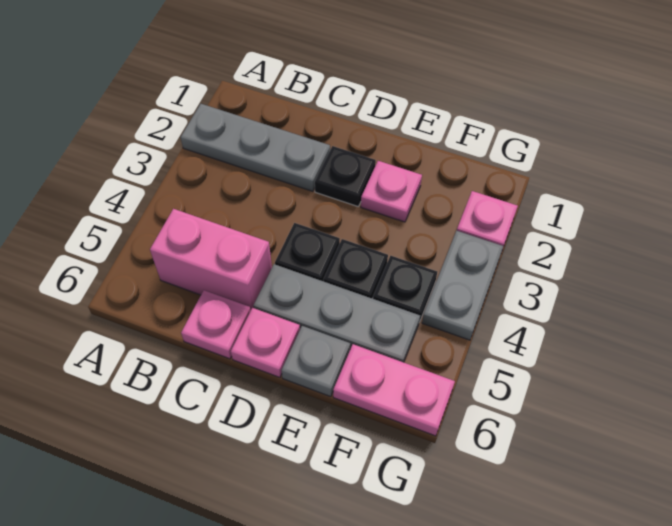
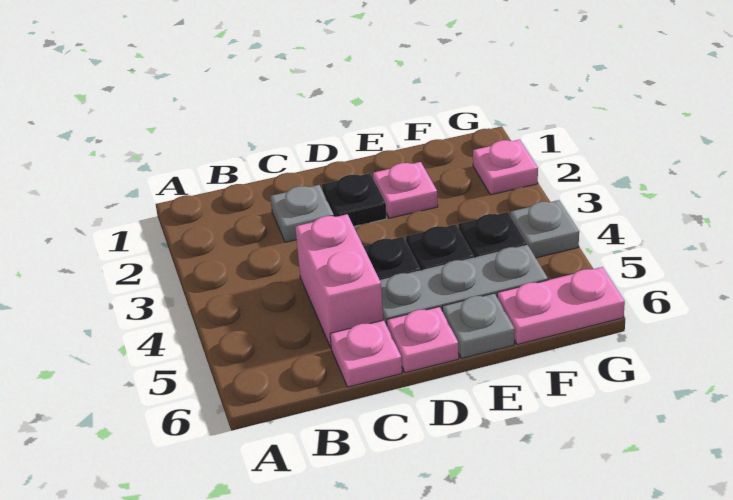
grey 1x3 plate [181,104,330,191] -> grey 1x1 plate [270,185,334,242]
pink 1x2 brick [150,209,272,310] -> pink 1x2 brick turned to [295,214,383,347]
grey 1x2 plate [422,231,503,340] -> grey 1x1 plate [510,200,579,258]

